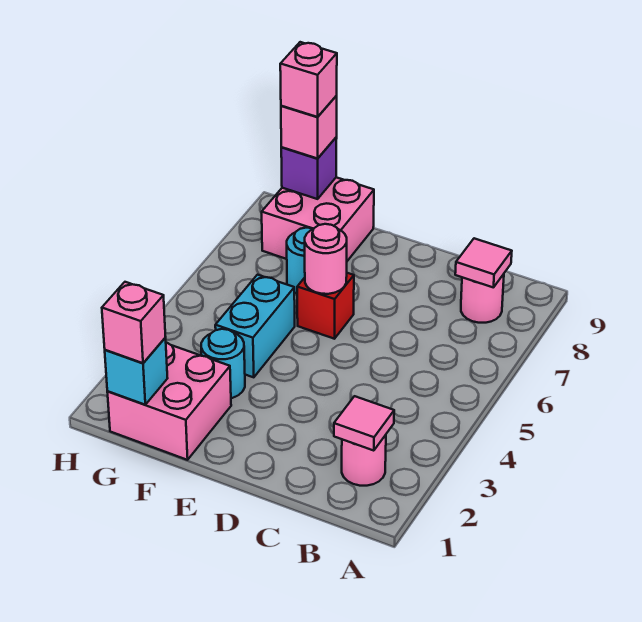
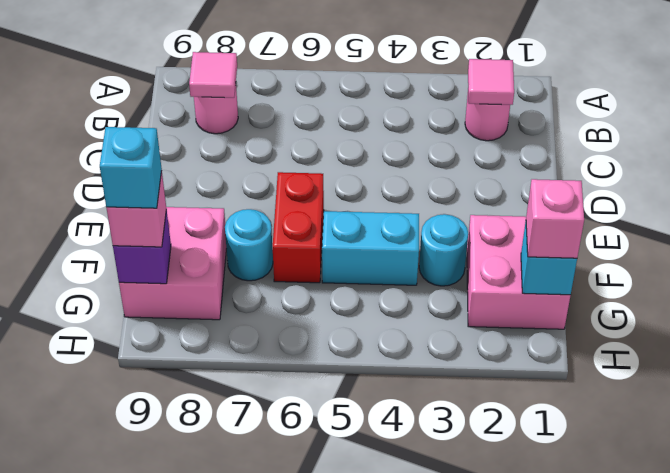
red 1x1 brick [297,273,354,339] -> red 1x2 brick [273,172,324,283]
pink 1x1 round brick [305,224,347,294] -> none
pink 1x1 brick [280,42,337,117] -> cyan 1x1 brick [100,127,162,208]

